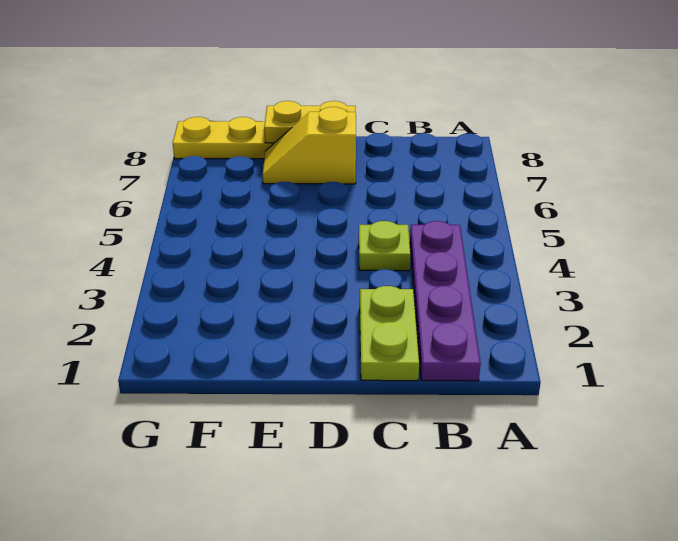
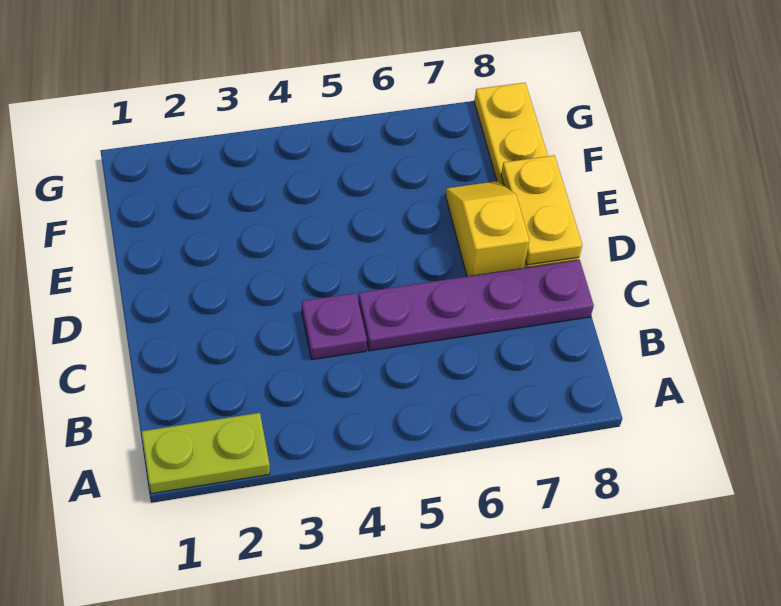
purple 1x4 plate [410,221,481,381] -> purple 1x4 plate moved to [358,260,594,351]
lime 1x2 plate [360,286,419,381] -> lime 1x2 plate moved to [142,413,270,494]
lime 1x1 plate [359,221,411,271] -> purple 1x1 plate [302,293,367,360]

